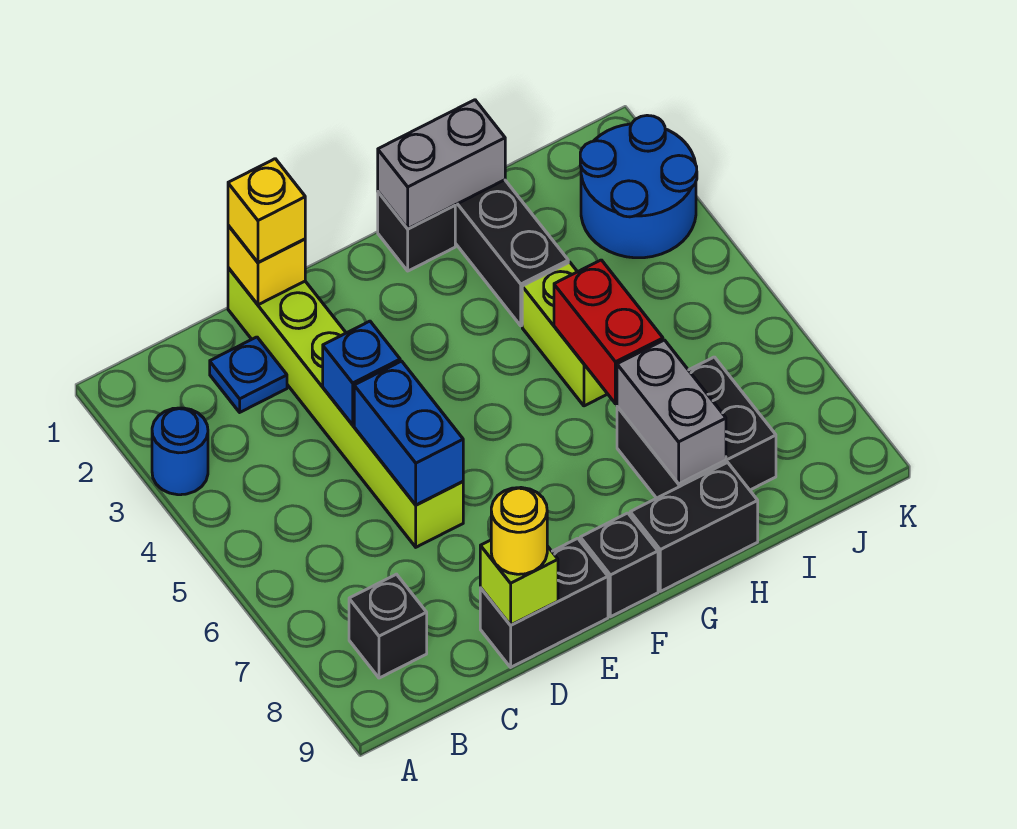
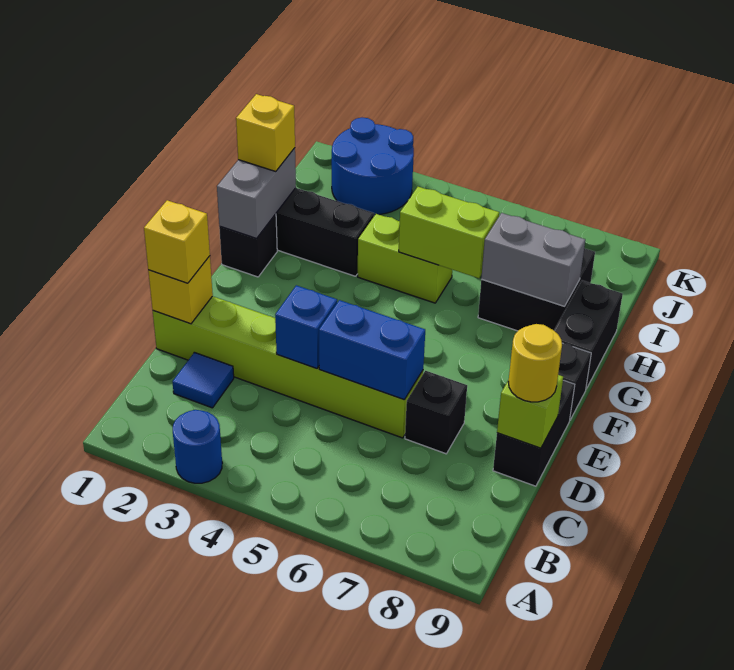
black 1x1 brick [349,574,427,678] -> black 1x1 brick moved to [405,371,467,454]
blue 1x1 plate [210,337,287,412] -> blue 1x1 tile [173,352,234,408]
none -> yellow 1x1 brick [236,94,295,171]
red 1x2 brick [554,260,663,404] -> lime 1x2 brick [399,187,499,278]

